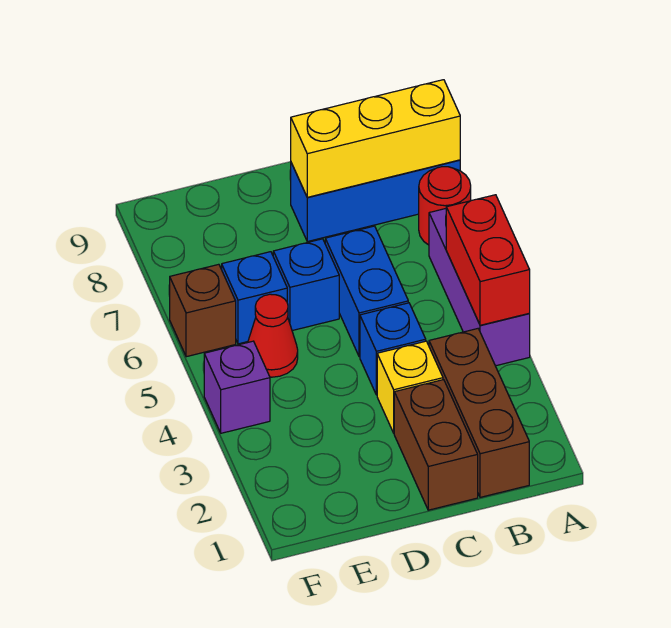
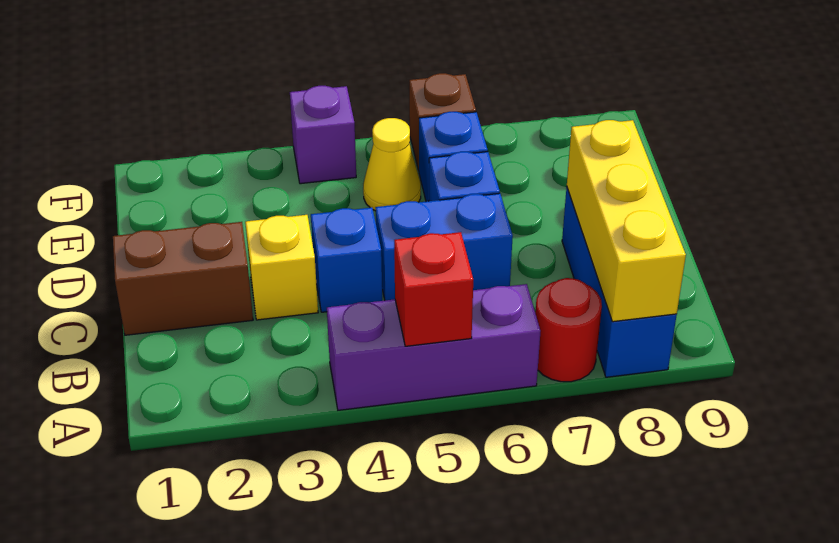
red 1x2 brick [446,195,530,325] -> red 1x1 brick [394,232,473,346]
brown 1x3 brick [429,329,529,497] -> none
red 1x1 cone [248,294,298,377] -> yellow 1x1 cone [363,118,421,211]

